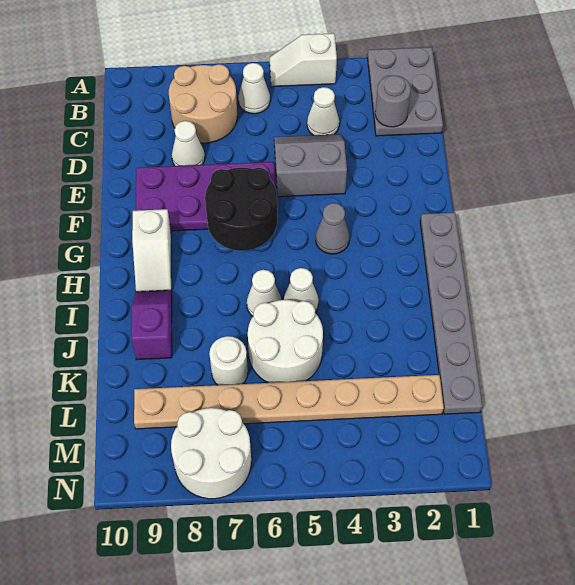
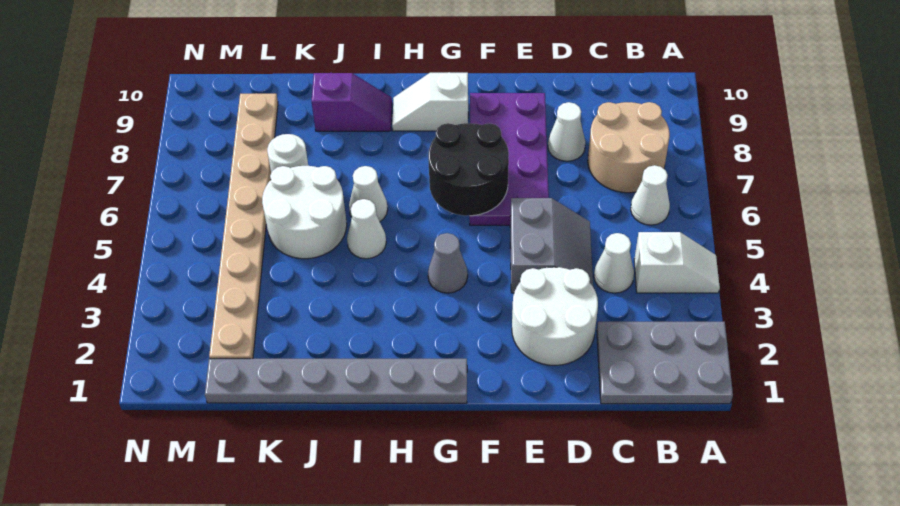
white 1x2 slope [270,33,337,87] -> white 1x2 slope turned to [634,232,720,293]
grey 1x1 round brick [375,75,411,127] -> none
white 2x2 round brick [171,408,251,499] -> white 2x2 round brick moved to [512,267,598,365]

